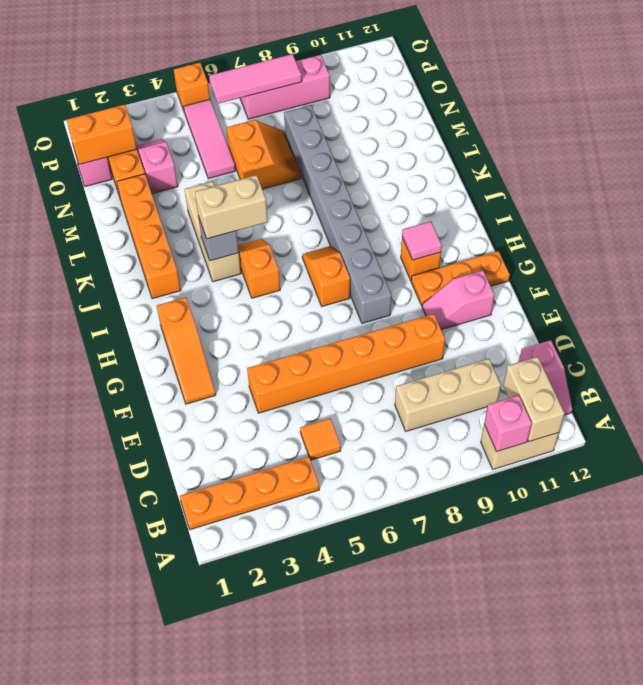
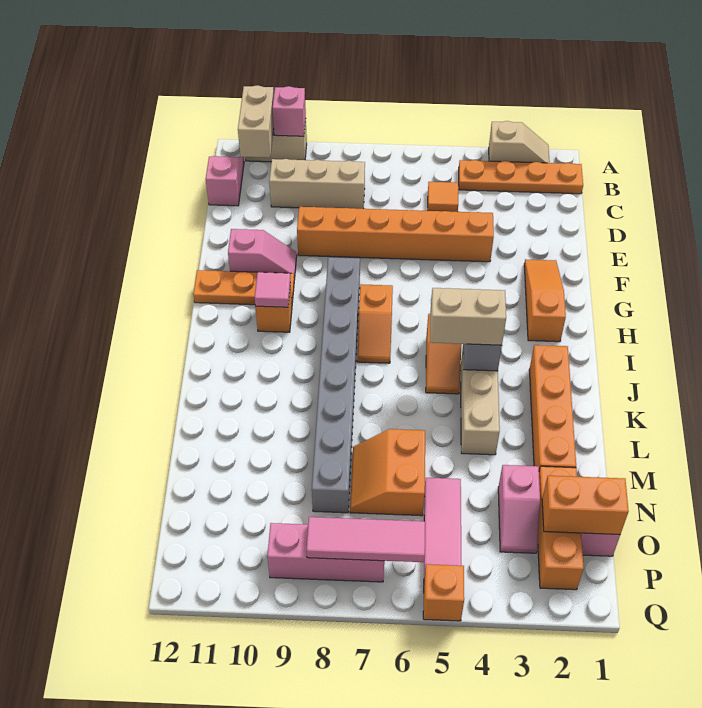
none -> tan 1x2 slope [489,121,550,163]

